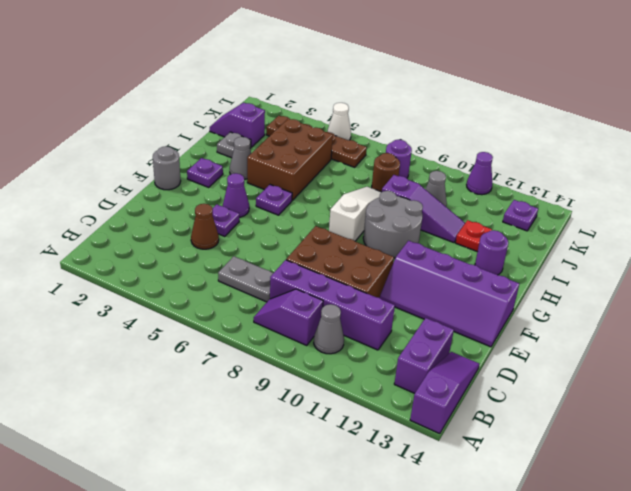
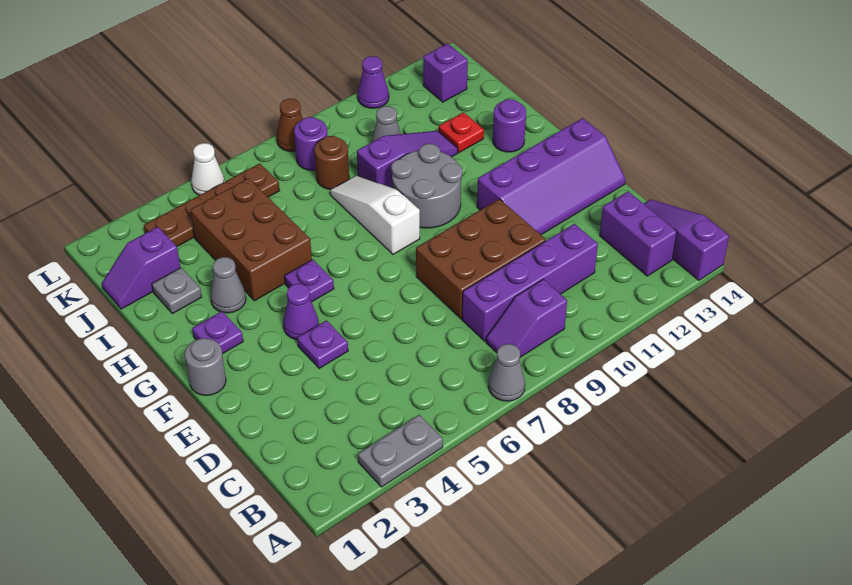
grey 1x1 cone [314,304,344,354] -> grey 1x1 cone moved to [488,344,525,401]
grey 1x2 plate [218,256,273,302] -> grey 1x2 plate moved to [358,415,443,487]
brown 1x1 cone [191,204,219,249] -> brown 1x1 cone moved to [276,99,303,152]
purple 1x1 plate [503,200,538,231] -> purple 1x1 brick [423,44,468,102]

